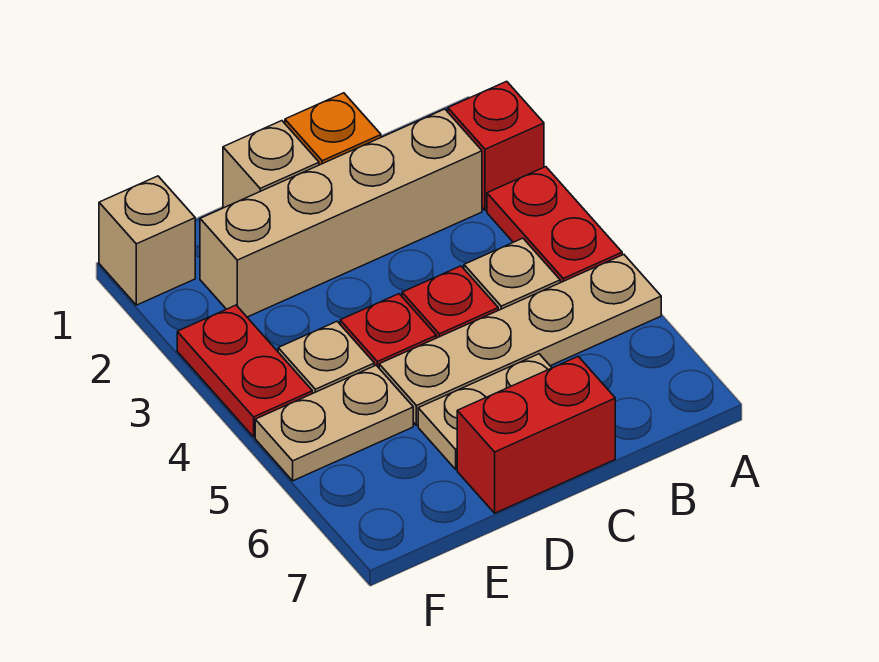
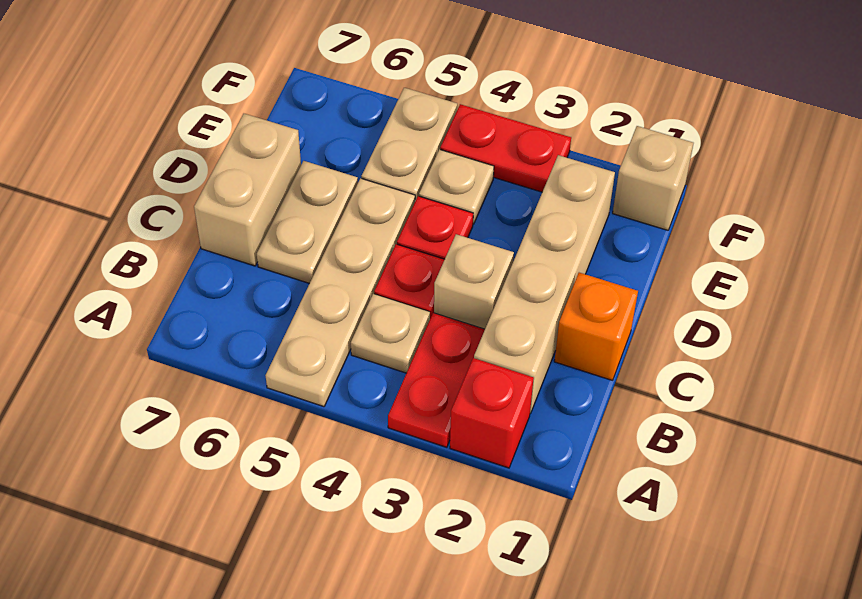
red 1x2 plate [487,167,622,283] -> red 1x2 plate turned to [388,313,485,447]
red 1x2 brick [457,356,615,513] -> tan 1x2 brick [194,114,301,266]
tan 1x1 brick [223,121,319,208] -> tan 1x1 brick moved to [434,234,514,329]

